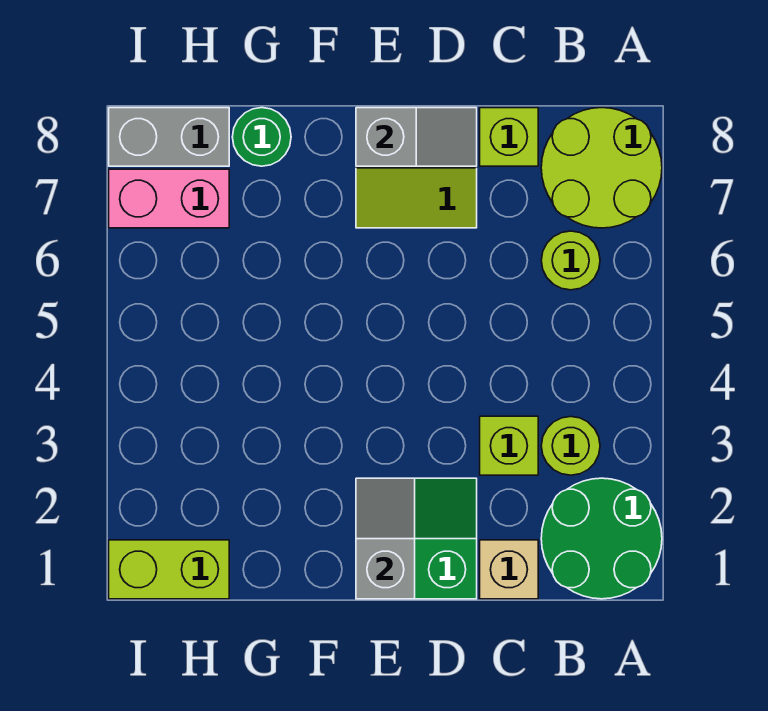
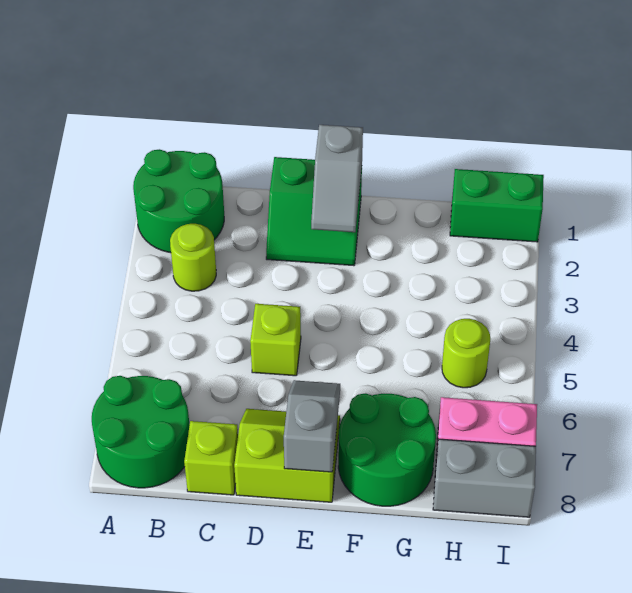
lime 2x2 round brick [541,108,662,228] -> green 2x2 round brick [92,376,190,488]
lime 1x1 round brick [541,231,600,290] -> lime 1x1 round brick moved to [442,319,490,388]
tan 1x1 brick [480,540,538,599] -> none
lime 1x1 brick [480,416,538,475] -> lime 1x1 brick moved to [250,304,301,376]
grey 1x2 slope [356,108,477,166] -> grey 1x2 slope turned to [284,380,340,472]
green 1x1 round brick [232,108,291,166] -> green 2x2 round brick [338,393,436,506]
lime 1x2 brick [109,540,229,599] -> green 1x2 brick [450,169,544,242]

